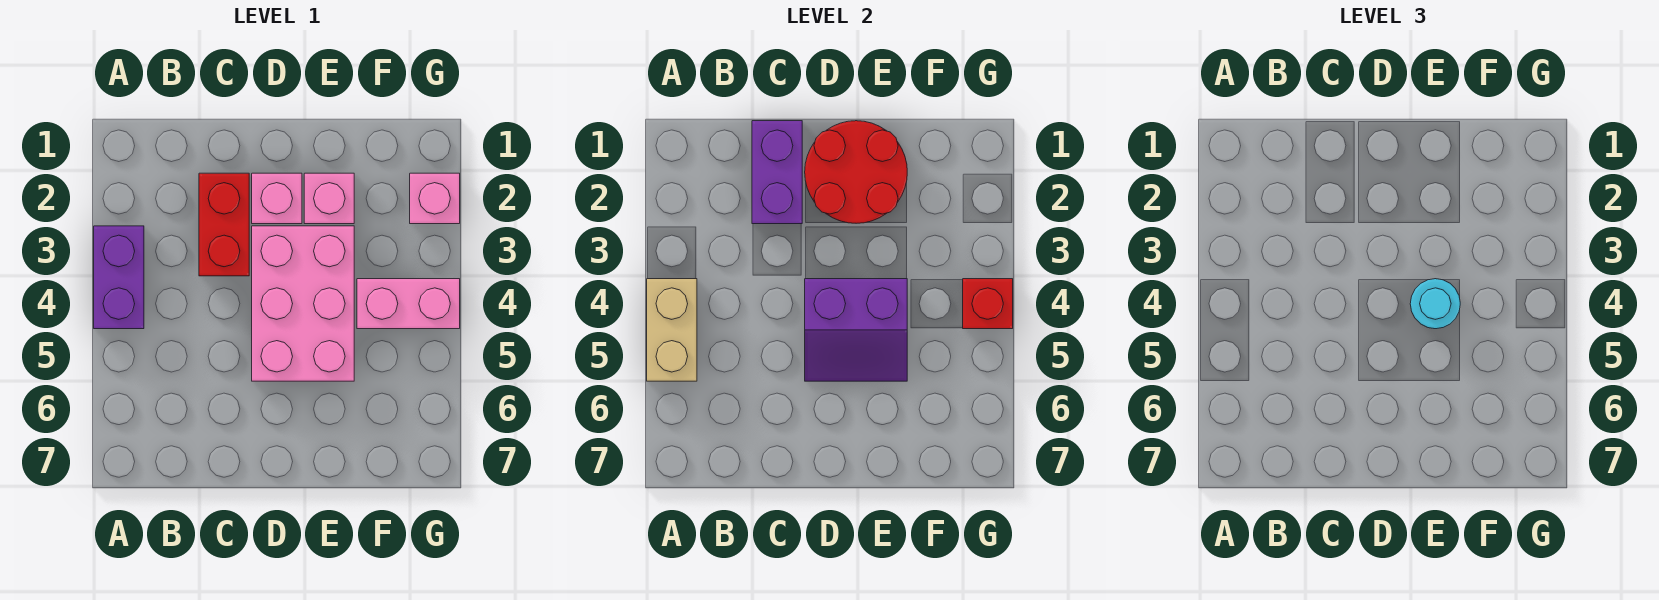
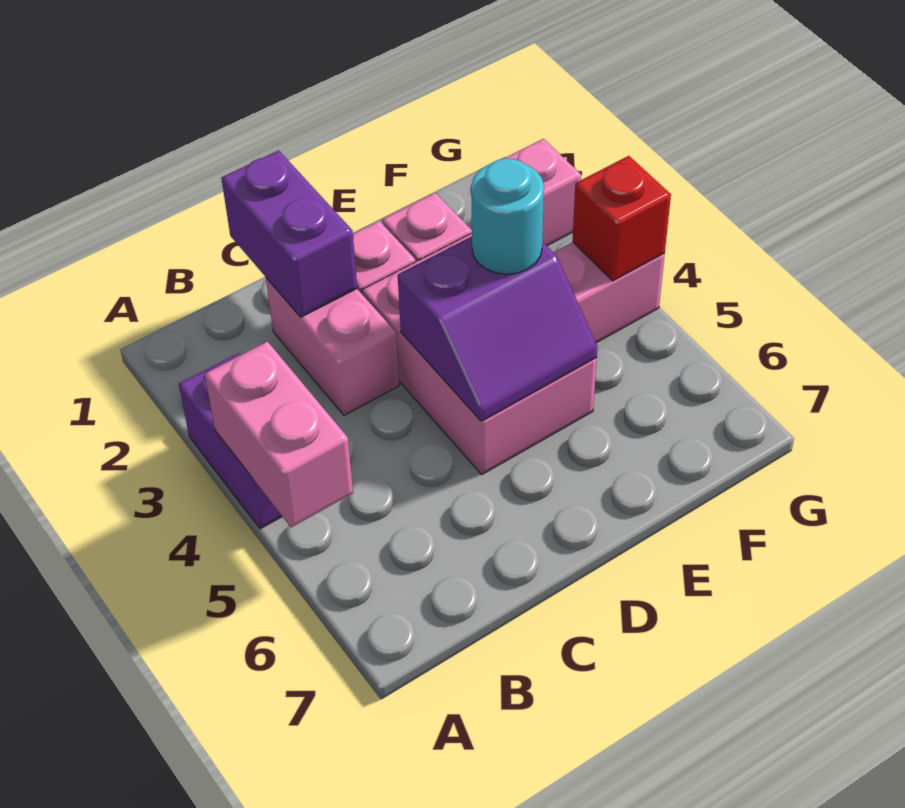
tan 1x2 brick [647,279,697,381] -> pink 1x2 brick [205,342,353,527]
red 1x2 brick [199,173,249,276] -> pink 1x2 brick [266,278,399,415]
red 2x2 round brick [805,121,907,223] -> none

